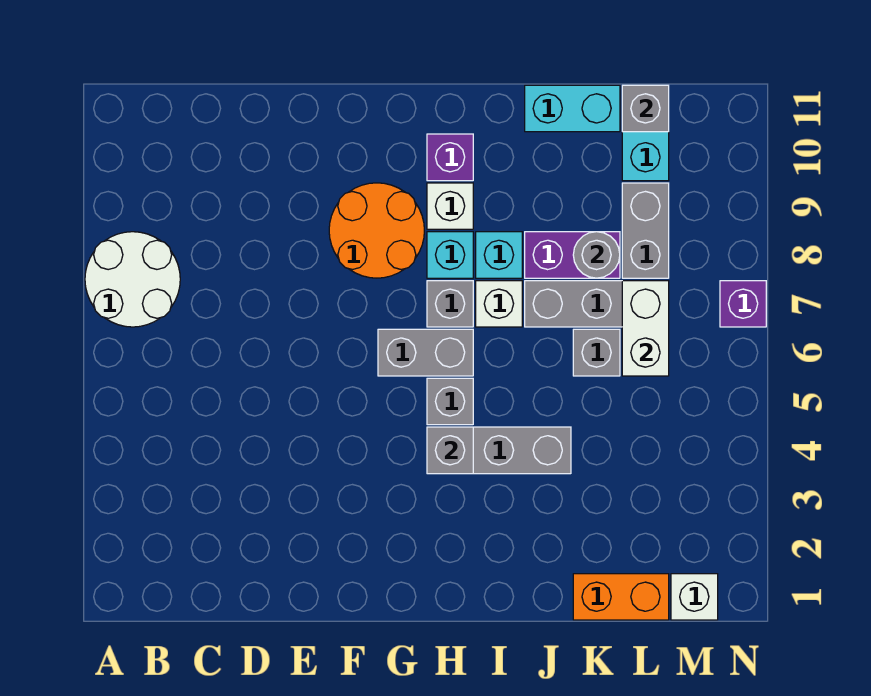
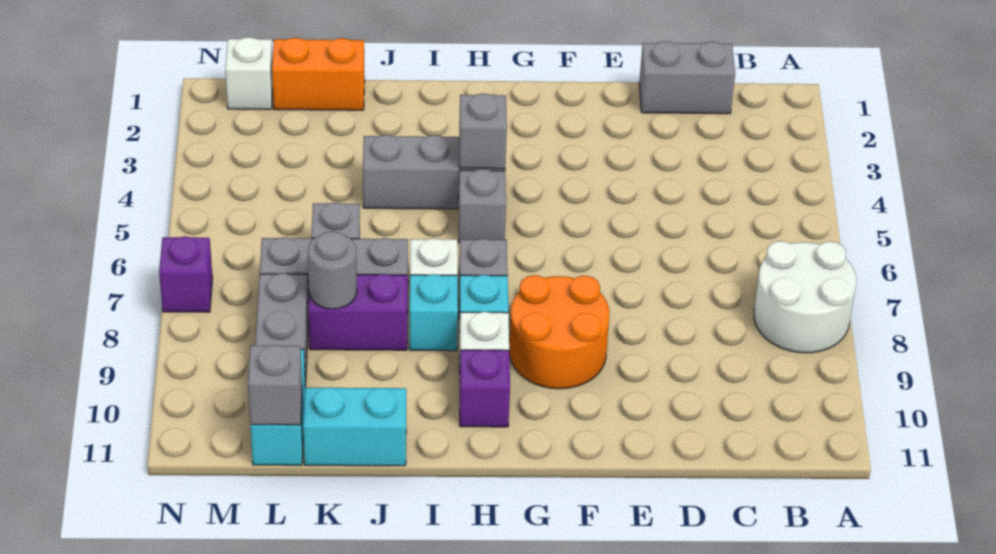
grey 1x2 brick [378,329,473,376] -> grey 1x2 brick moved to [639,41,735,114]
white 1x2 brick [622,281,669,376] -> none

